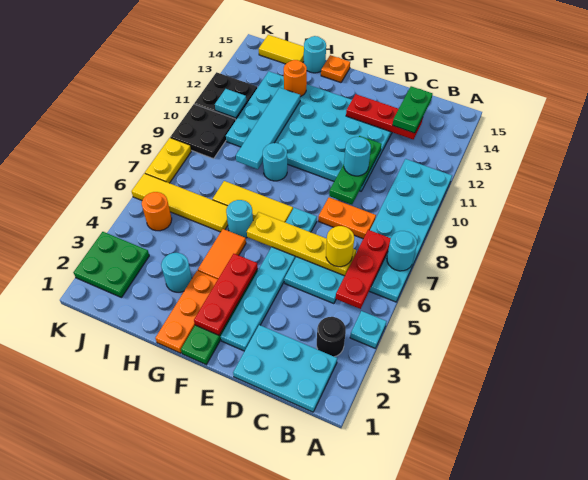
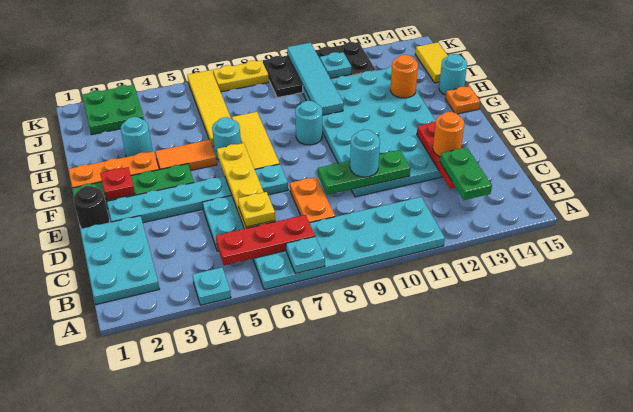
cyan 1x1 round brick [387,231,417,271] -> cyan 1x1 plate [286,237,325,274]
black 1x1 round brick [317,317,346,357] -> black 1x1 round brick moved to [74,186,109,229]
yellow 1x1 round brick [326,226,354,267] -> yellow 1x1 plate [238,192,275,227]
green 1x2 plate [393,86,432,133] -> green 1x2 plate turned to [440,148,492,200]
red 1x3 plate [194,254,258,335] -> red 1x1 plate [100,167,135,200]
cyan 1x4 tile [236,88,300,169] -> cyan 1x4 tile turned to [287,43,344,115]
orange 1x1 round brick [142,192,172,231] -> orange 1x1 round brick moved to [433,112,464,157]

